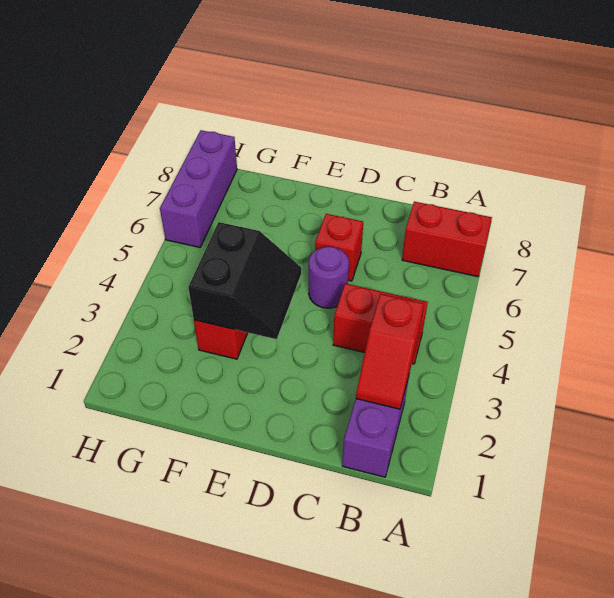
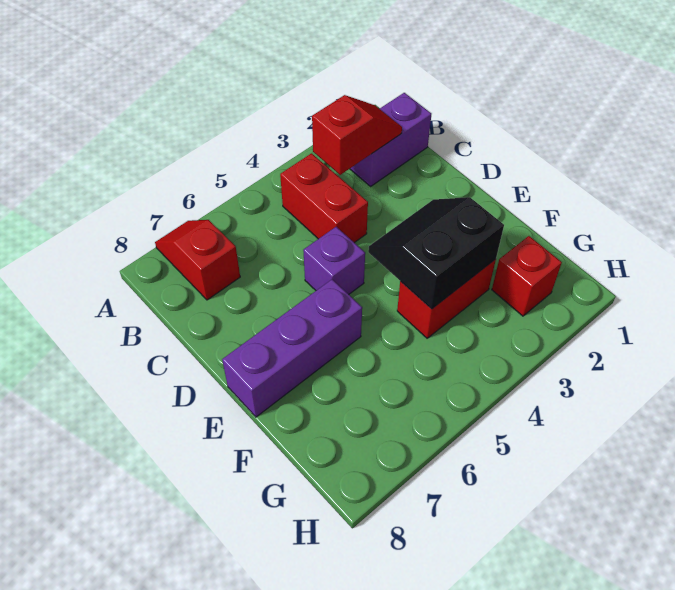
red 1x2 brick [402,202,492,277] -> red 1x2 slope [155,220,240,300]
purple 1x1 round brick [309,247,349,308] -> purple 1x1 brick [303,227,365,294]
red 1x1 brick [315,214,363,281] -> red 1x1 brick moved to [492,236,562,316]
purple 1x3 brick [160,130,237,247] -> purple 1x3 brick moved to [222,279,362,417]

